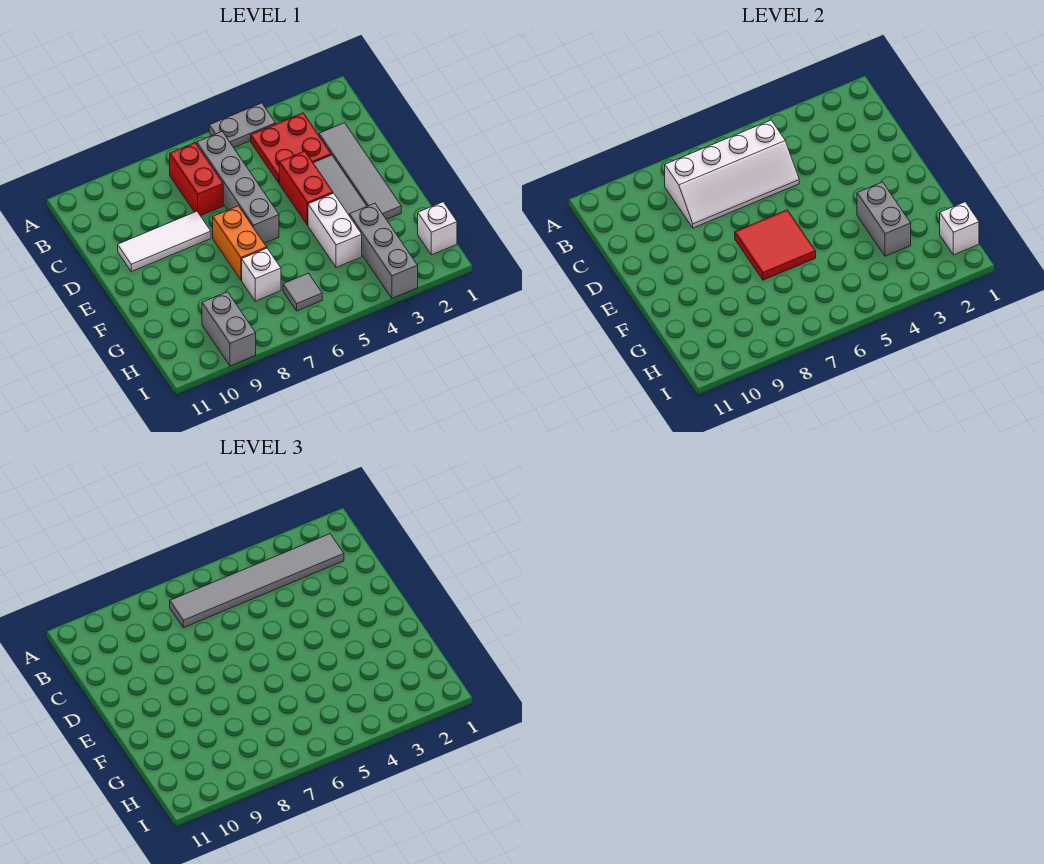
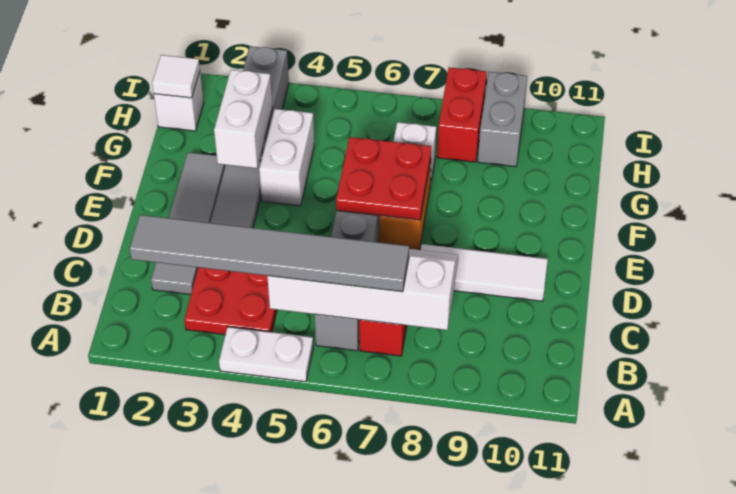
grey 1x2 plate [209,103,276,148] -> white 1x2 plate [219,327,313,382]
red 1x2 brick [279,151,333,225] -> red 1x2 brick moved to [437,67,487,162]
red 2x2 tile [735,210,816,280] -> red 2x2 plate [336,137,431,220]
grey 1x2 brick [857,182,911,256] -> white 1x2 brick [214,70,272,168]
white 1x1 brick [940,202,979,255] -> white 1x1 tile [152,55,200,98]
grey 1x1 tile [283,273,322,311] -> none

